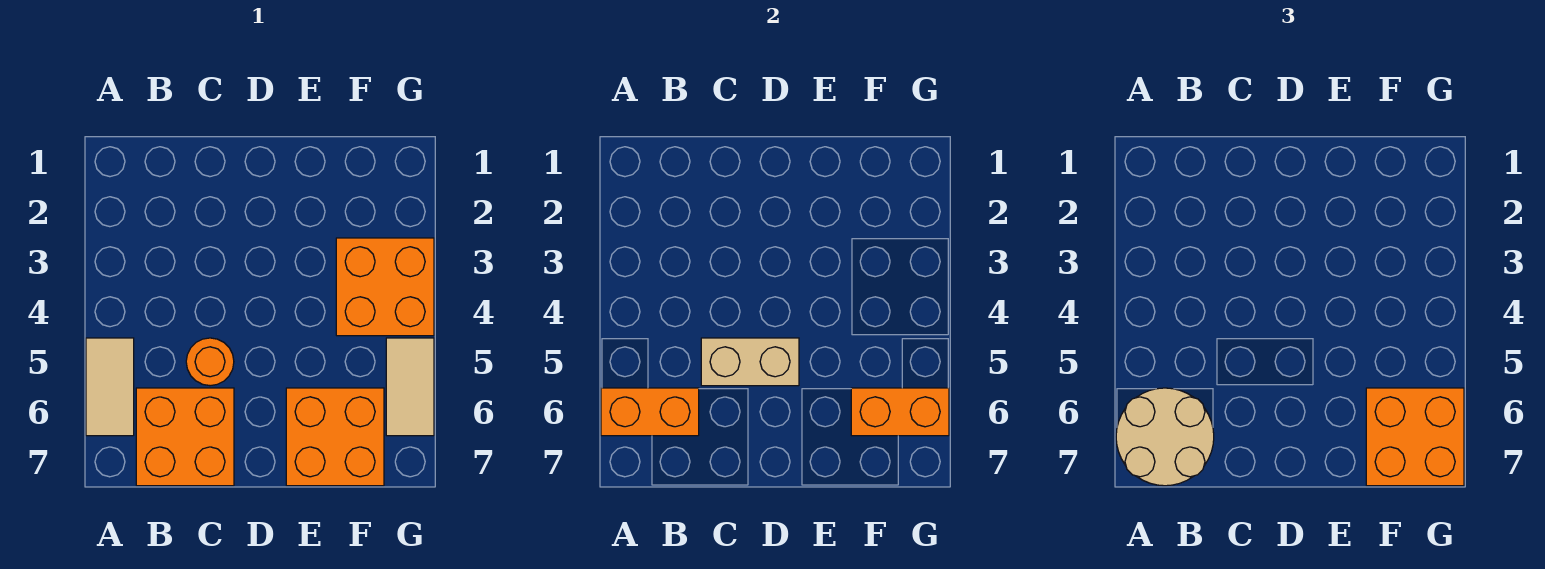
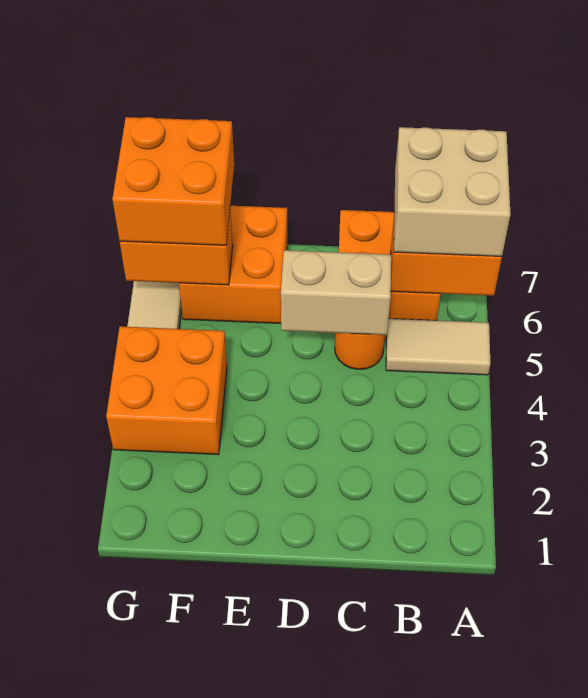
tan 1x2 tile [86,338,134,436] -> tan 1x2 tile turned to [386,319,490,375]
tan 2x2 round brick [1116,388,1214,486] -> tan 2x2 brick [394,127,510,256]

